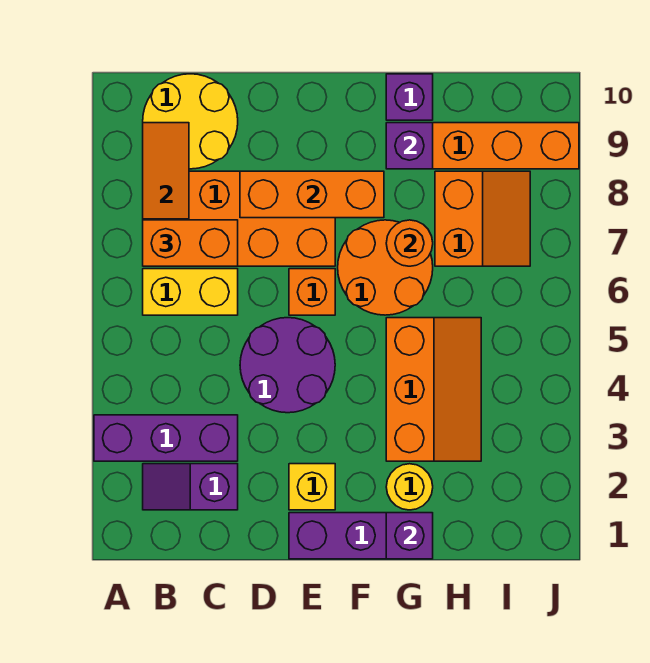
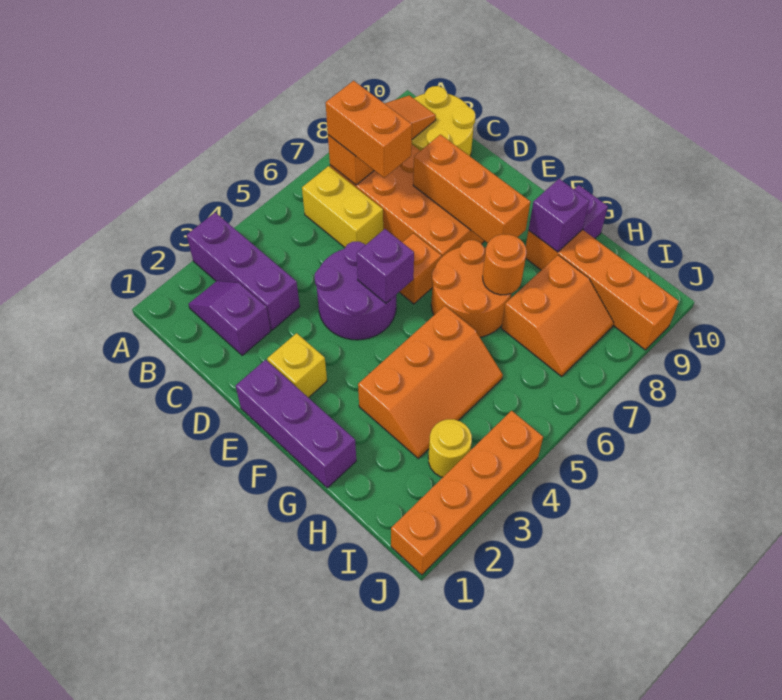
purple 1x1 brick [386,513,433,559] -> purple 1x1 brick moved to [357,229,414,303]
yellow 1x1 round brick [386,464,433,510] -> yellow 1x1 round brick moved to [428,419,472,477]
none -> orange 1x4 brick [391,411,543,575]

